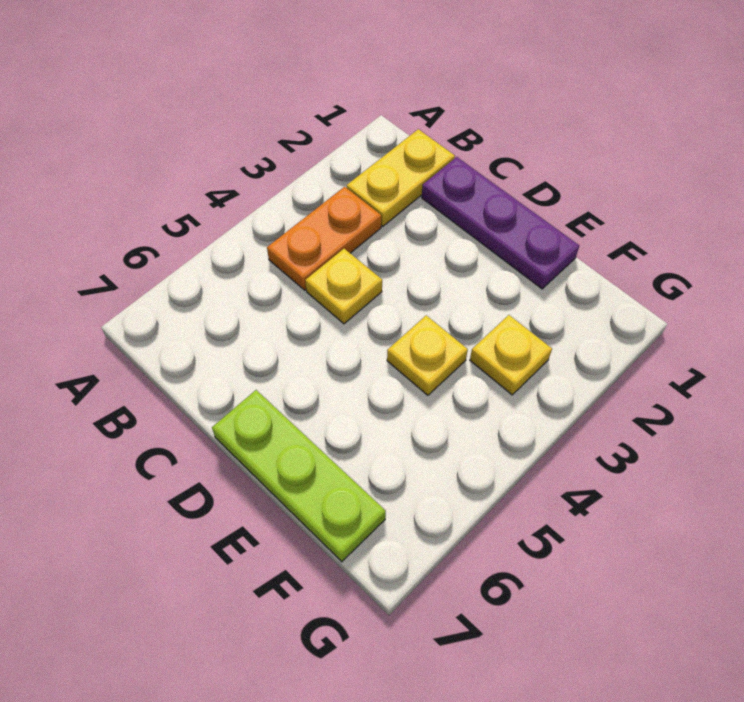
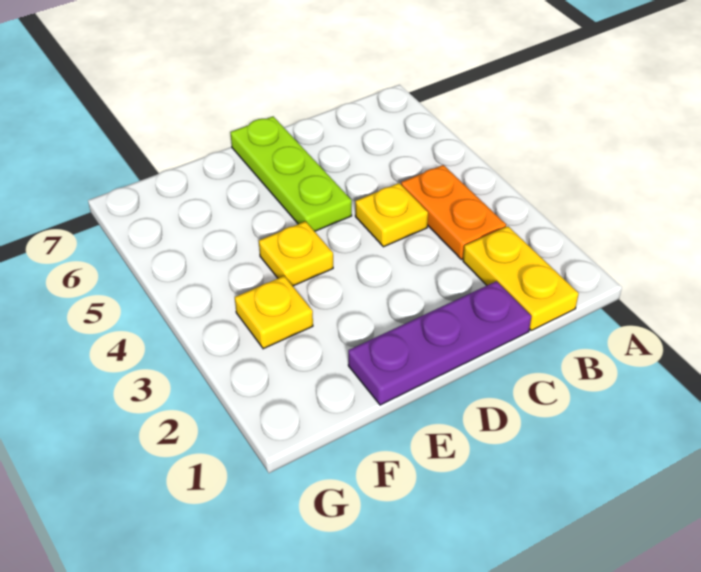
lime 1x3 plate [212,390,386,562] -> lime 1x3 plate turned to [230,116,352,231]

